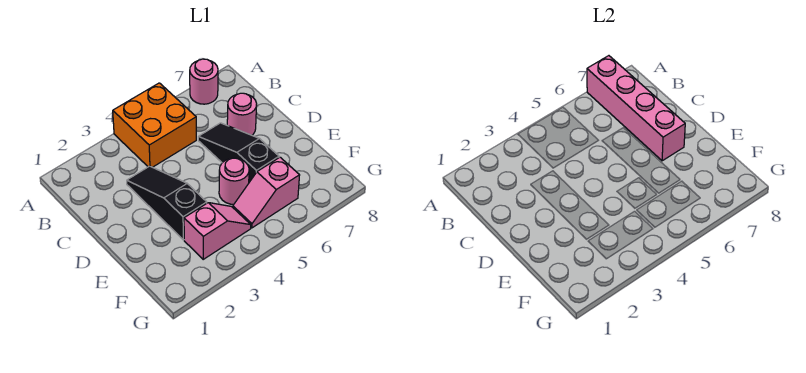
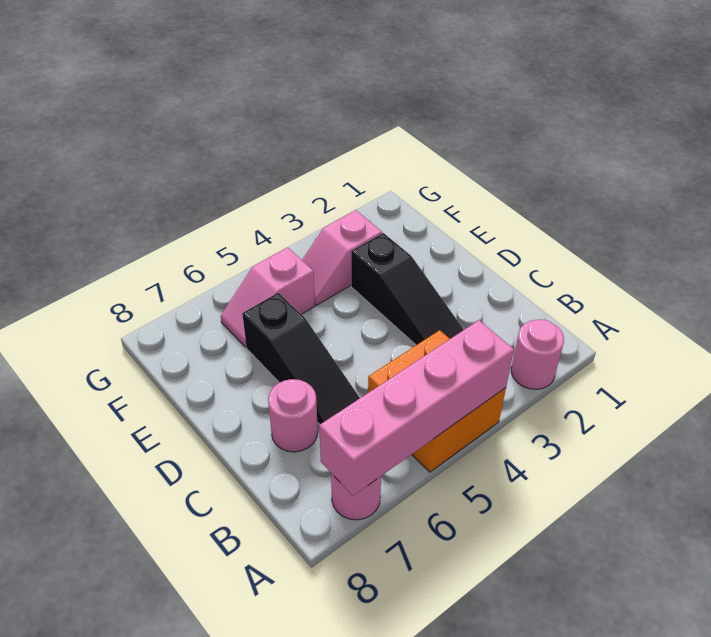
pink 1x4 brick [587,56,685,161] -> pink 1x4 brick turned to [319,320,514,496]
pink 1x1 round brick [219,158,249,204] -> pink 1x1 round brick moved to [511,319,564,389]
pink 1x2 slope [233,157,300,228] -> pink 1x2 slope turned to [221,247,315,347]

